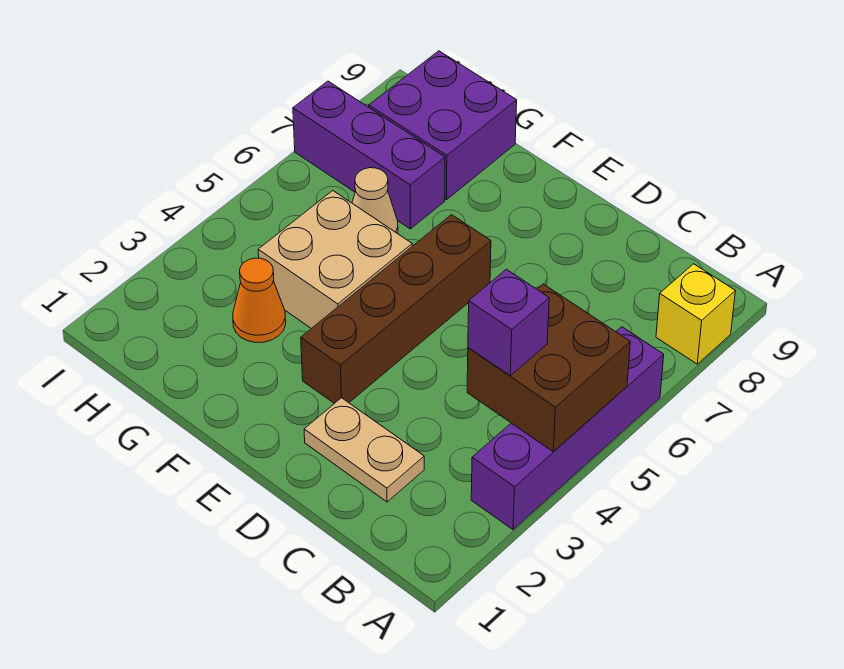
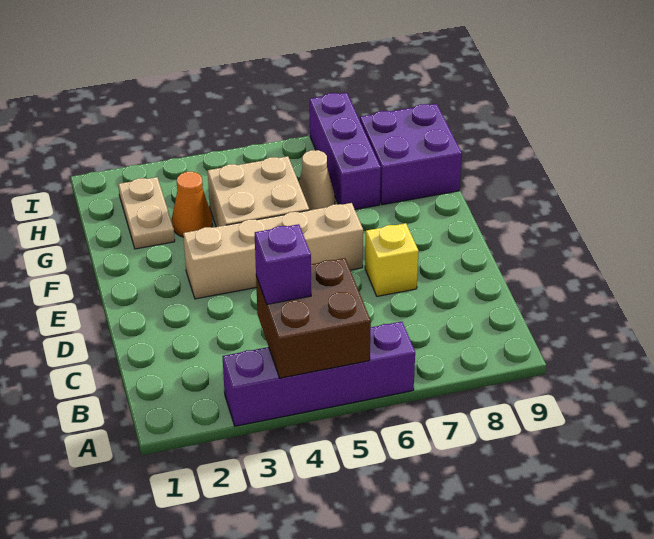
yellow 1x1 brick [656,264,735,364] -> yellow 1x1 brick moved to [365,223,419,296]
tan 1x2 plate [304,398,424,502] -> tan 1x2 plate moved to [118,177,175,249]
brown 1x4 brick [301,215,491,404] -> tan 1x4 brick [183,203,363,299]

